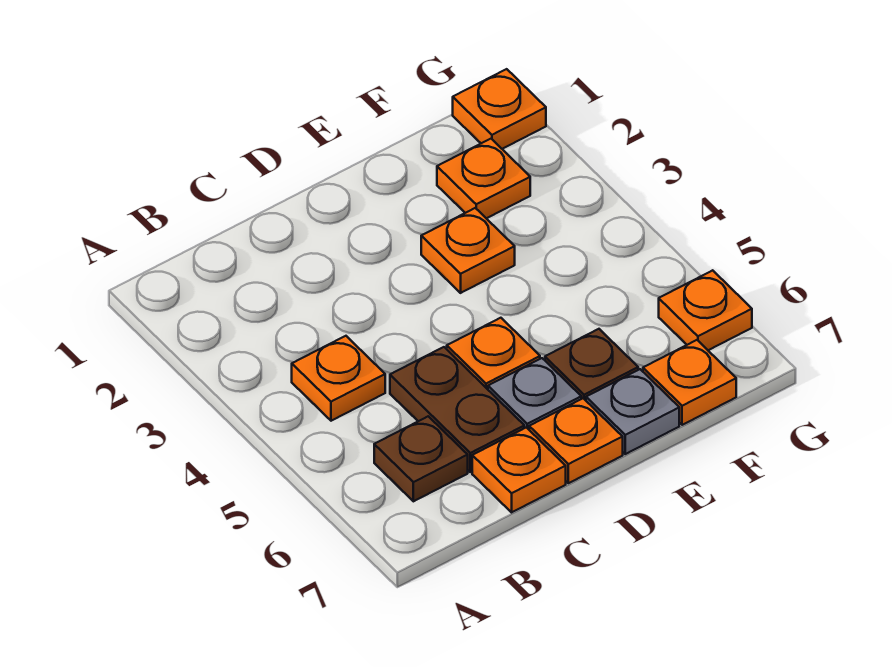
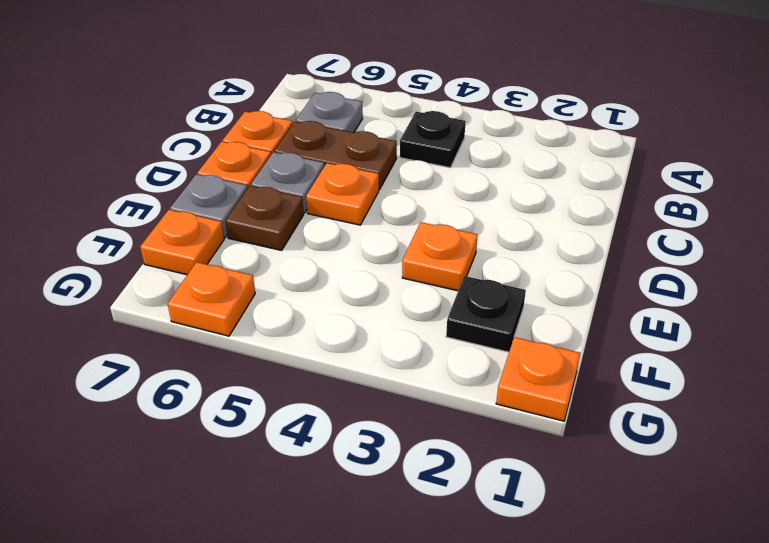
orange 1x1 plate [292,336,385,421] -> black 1x1 plate [400,111,466,168]
brown 1x1 plate [374,416,468,501] -> grey 1x1 plate [296,92,363,133]
orange 1x1 plate [437,139,530,218] -> black 1x1 plate [446,276,526,352]

